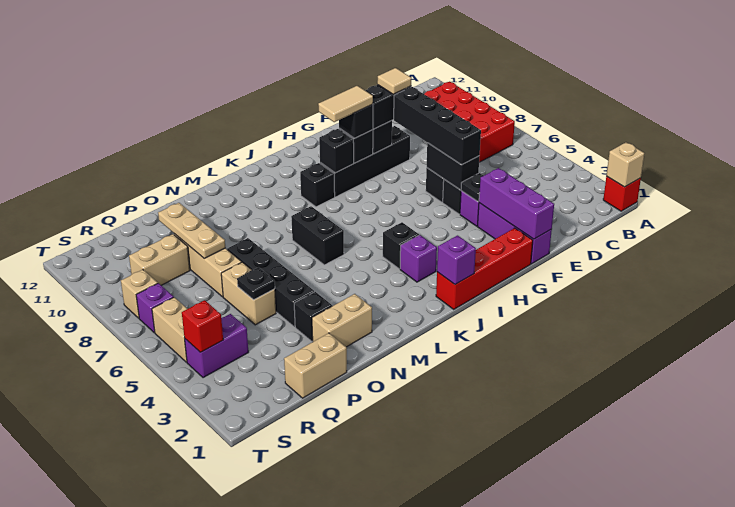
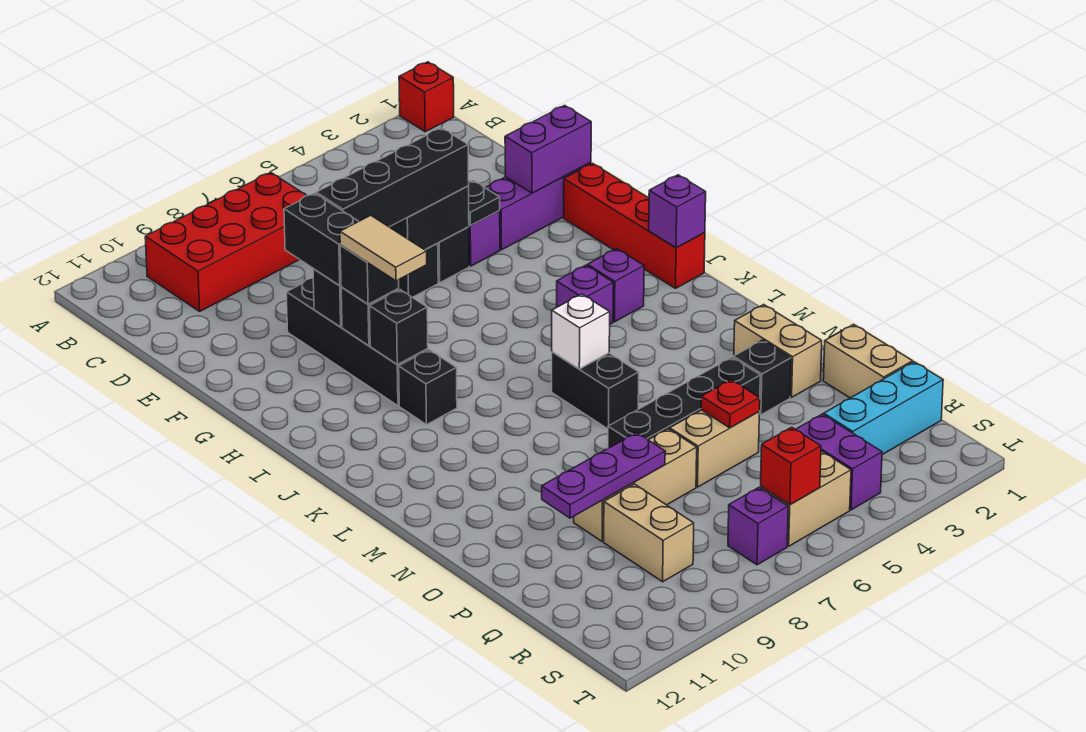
tan 1x1 brick [606,142,645,187] -> none
purple 1x3 brick [479,168,554,239] -> purple 1x2 brick [505,105,591,193]
tan 1x1 tile [377,68,411,94] -> none
black 1x1 brick [383,222,419,269] -> purple 1x1 brick [557,265,613,324]
black 1x2 brick [291,206,344,265] -> black 1x2 brick turned to [552,352,639,429]
none -> white 1x1 brick [552,294,610,369]
black 1x1 plate [237,267,275,300] -> red 1x1 plate [701,380,760,428]
tan 1x3 plate [158,203,225,258] -> purple 1x3 plate [542,433,665,518]
none -> cyan 1x3 brick [824,362,943,455]
red 1x1 brick [182,300,223,352] -> red 1x1 brick moved to [761,427,821,505]
tan 1x1 brick [121,270,158,318] -> none

